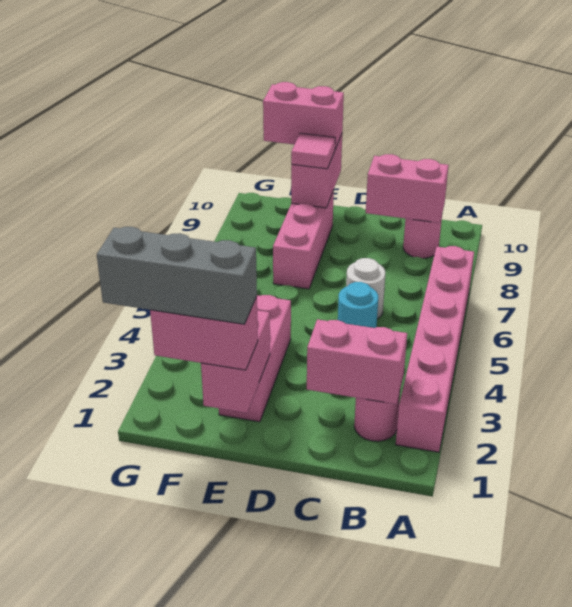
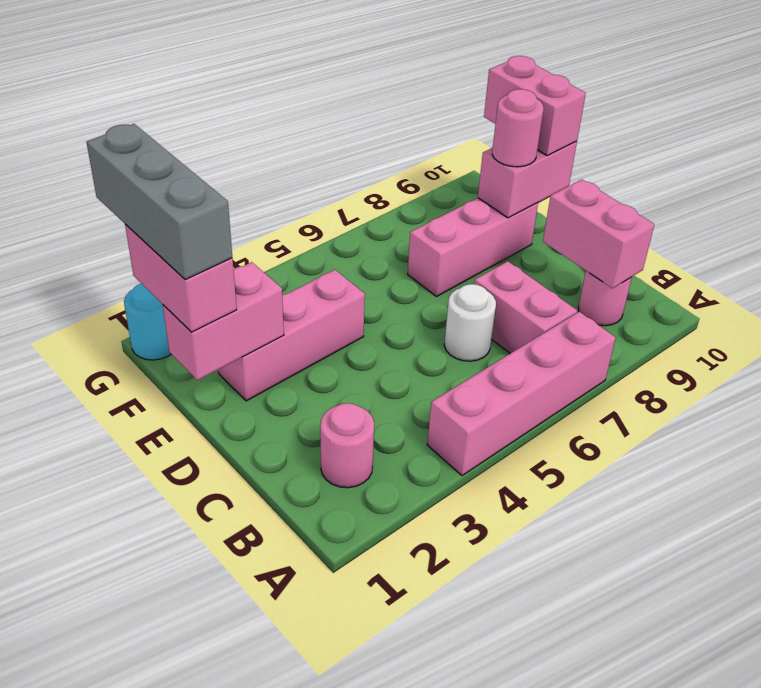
pink 1x6 brick [396,246,474,452] -> pink 1x4 brick [427,312,616,476]
pink 1x2 brick [307,319,407,404] -> pink 1x2 brick moved to [474,261,577,353]
cyan 1x1 round brick [338,282,378,328] -> cyan 1x1 round brick moved to [124,284,171,360]
pink 1x1 tile [291,133,335,169] -> pink 1x1 round brick [492,89,544,167]

